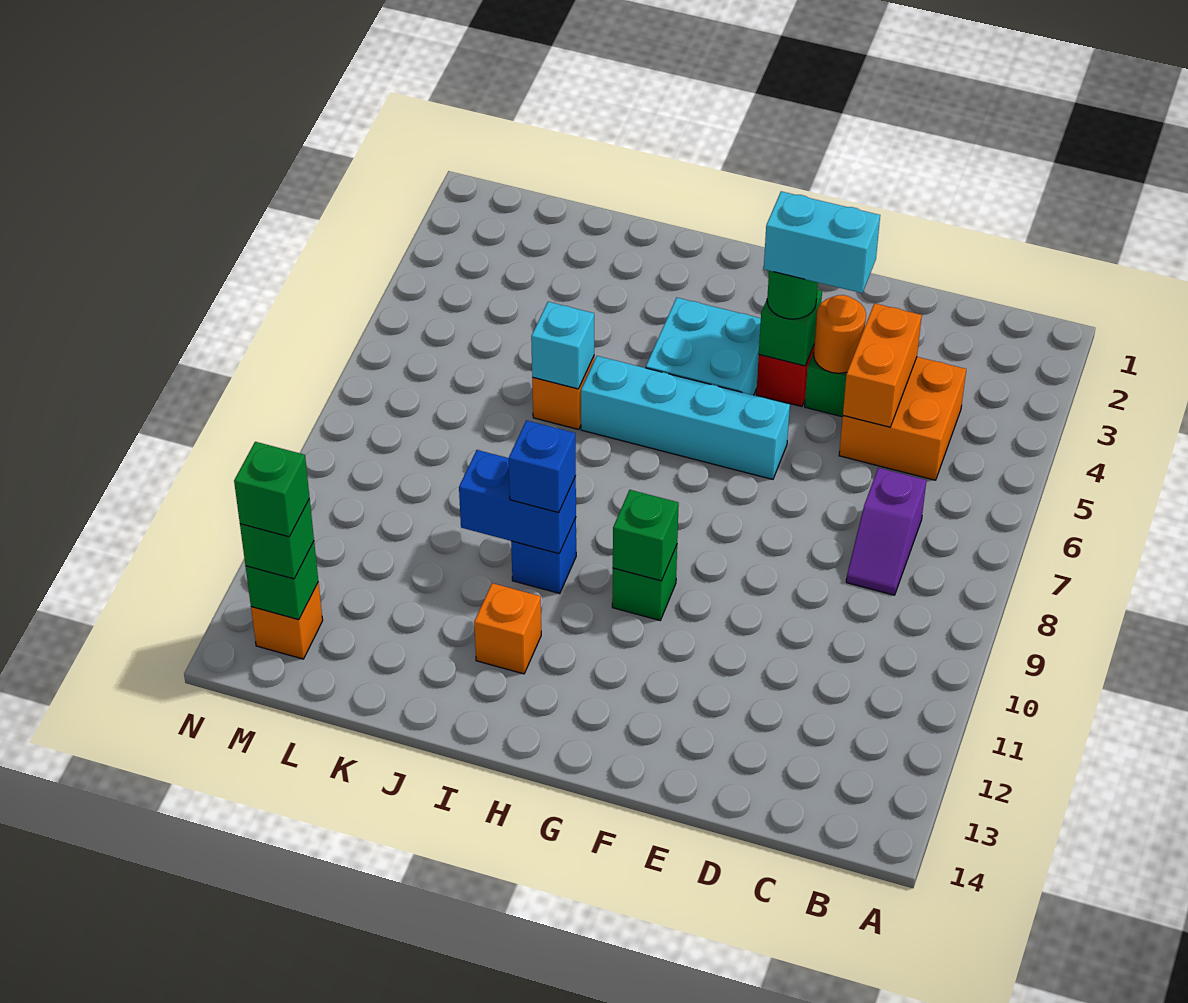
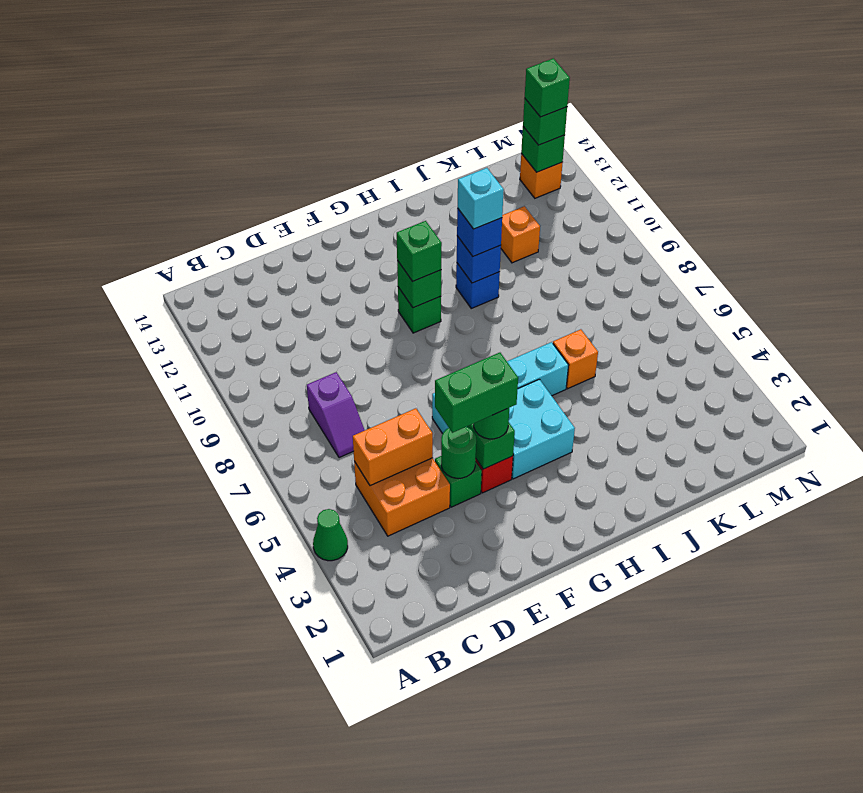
none -> green 1x1 cone [313,509,348,561]
purple 1x2 slope [846,468,926,595] -> purple 1x2 slope turned to [307,372,365,458]
orange 1x2 brick [843,303,922,427] -> orange 1x2 brick turned to [353,408,433,486]
orange 1x1 round brick [814,295,866,373] -> green 1x1 round brick [441,427,476,478]
cyan 1x2 brick [764,191,880,293] -> green 1x2 brick [435,353,518,433]
none -> green 1x1 brick [397,221,442,282]
blue 1x2 brick [459,450,576,554] -> blue 1x1 brick [457,236,501,283]
orange 1x1 brick [474,583,541,674] -> orange 1x1 brick moved to [501,206,540,263]
cyan 1x1 brick [531,302,594,389] -> cyan 1x1 brick moved to [458,168,504,229]

